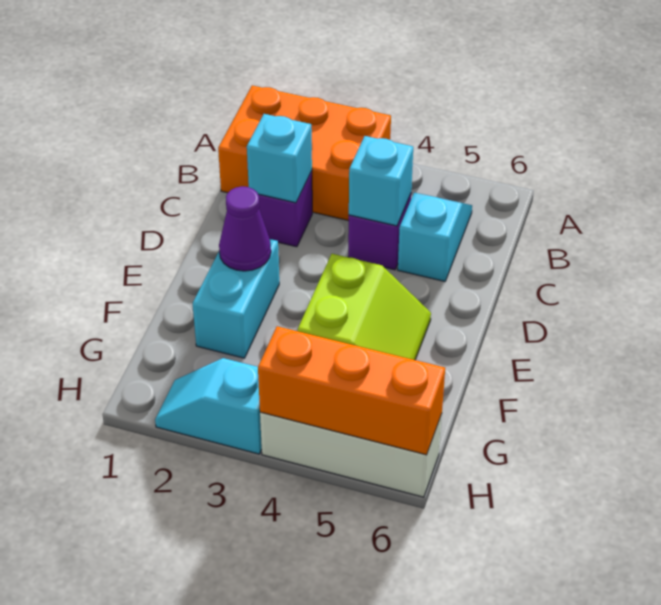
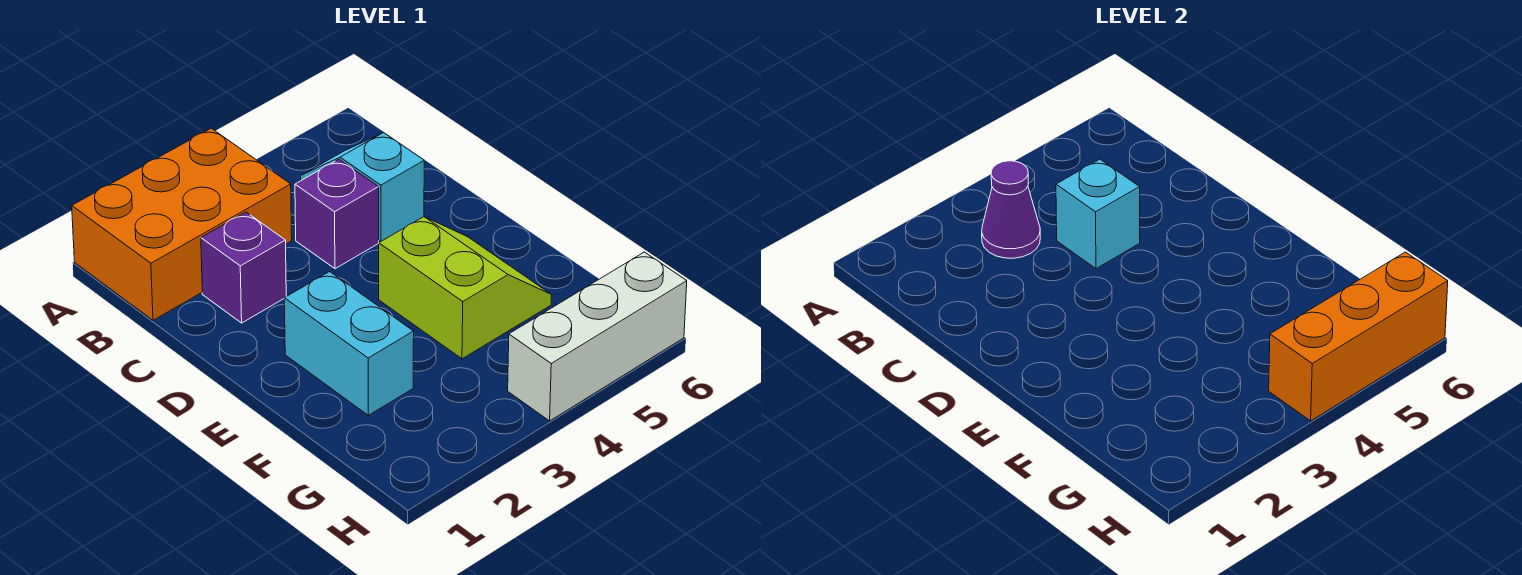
cyan 1x1 brick [247,114,312,203] -> none
purple 1x1 cone [219,186,271,271] -> purple 1x1 cone moved to [982,161,1040,258]
cyan 1x2 slope [155,358,262,454] -> none

